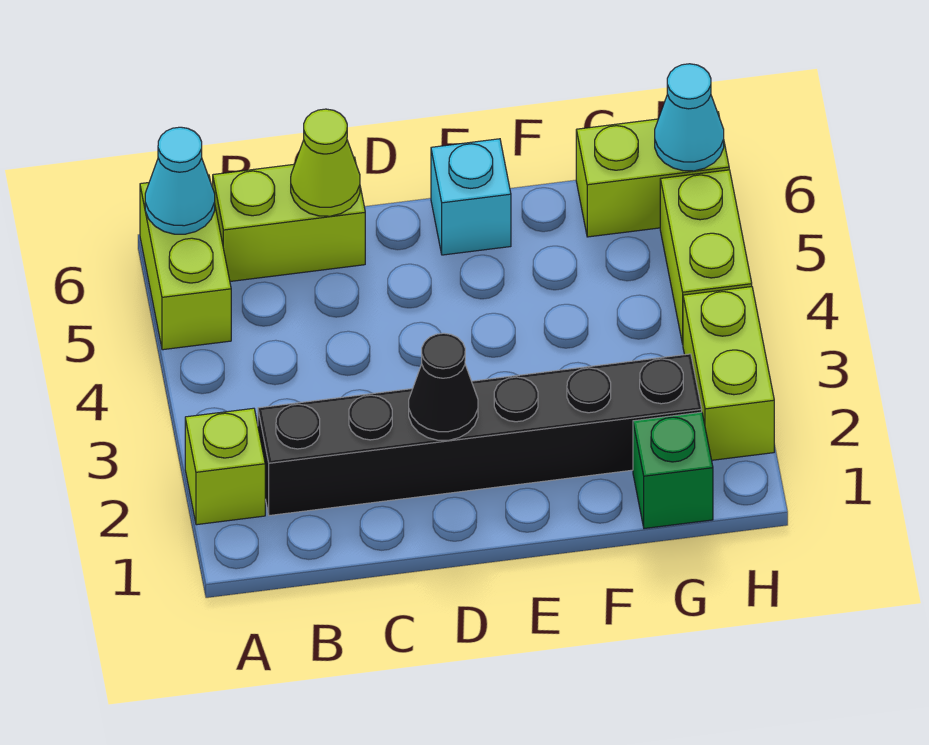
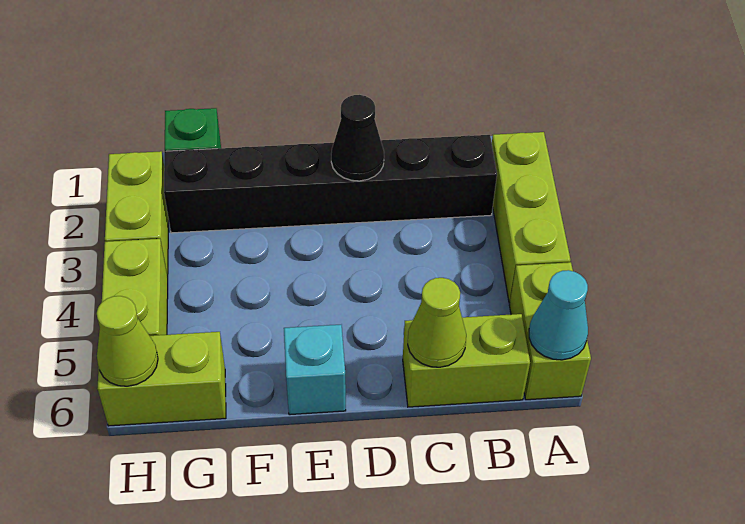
lime 1x1 brick [185,408,265,525] -> lime 1x3 brick [492,132,571,303]
cyan 1x1 cone [655,64,724,171] -> lime 1x1 cone [97,296,158,386]

